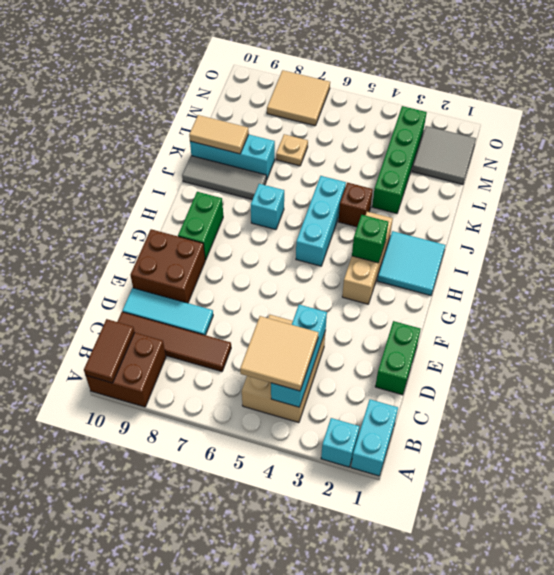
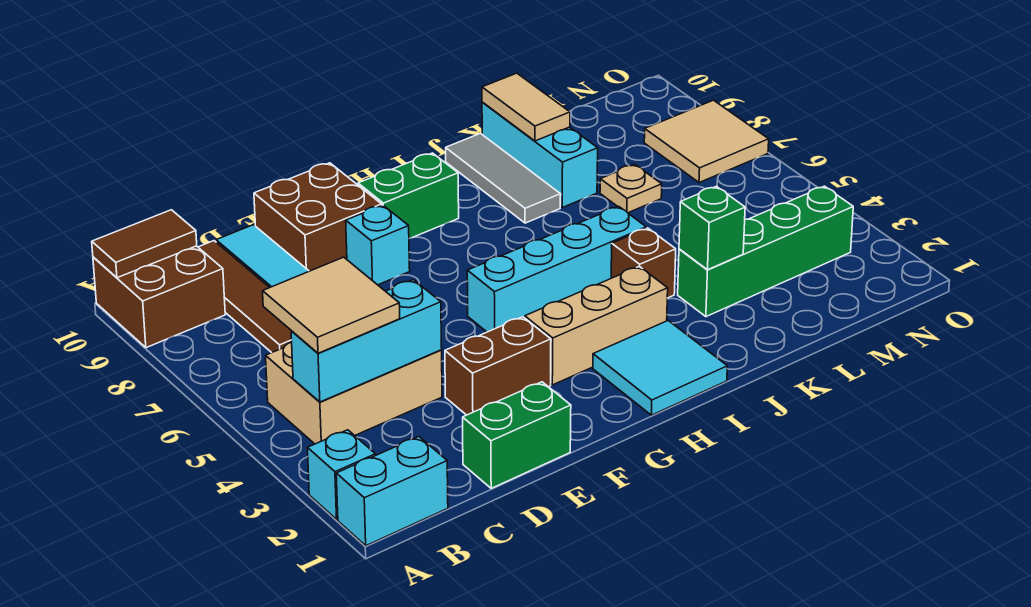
none -> brown 1x2 brick [445,317,551,415]
green 1x1 brick [352,215,388,263] -> green 1x1 brick moved to [679,186,745,270]
cyan 1x3 brick [296,176,346,266] -> cyan 1x4 brick [467,206,646,332]
cyan 1x1 brick [251,184,284,230] -> cyan 1x1 brick moved to [346,205,410,285]
grey 2x2 tile [412,126,476,184] -> none

